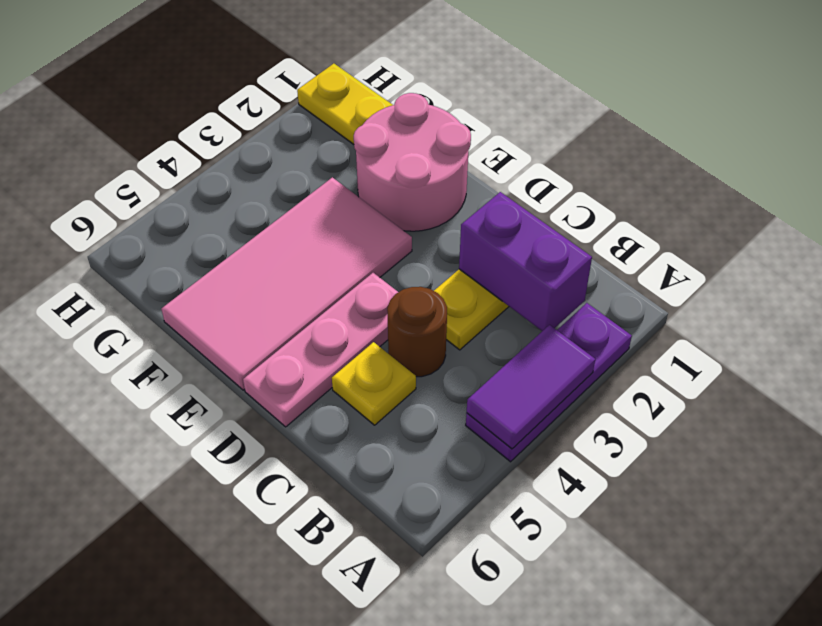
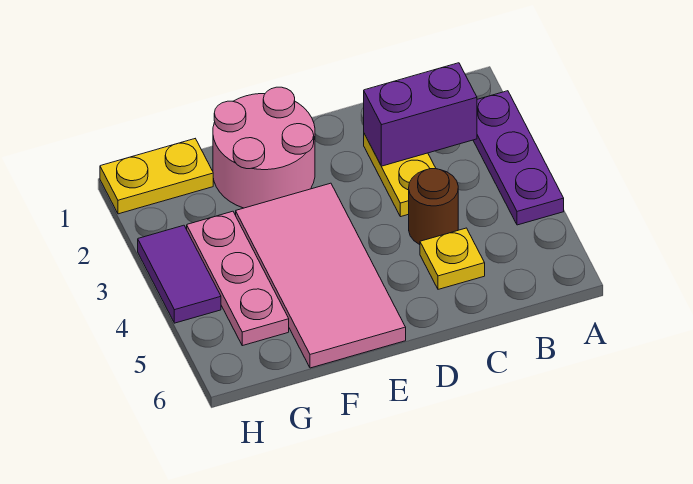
purple 1x2 tile [467,325,595,449] -> purple 1x2 tile moved to [138,225,221,323]
pink 1x3 plate [243,273,398,427] -> pink 1x3 plate moved to [187,211,289,346]

